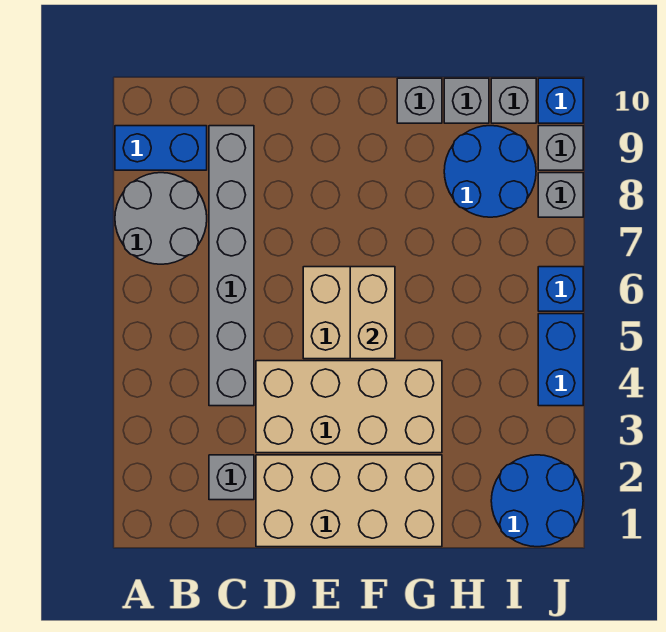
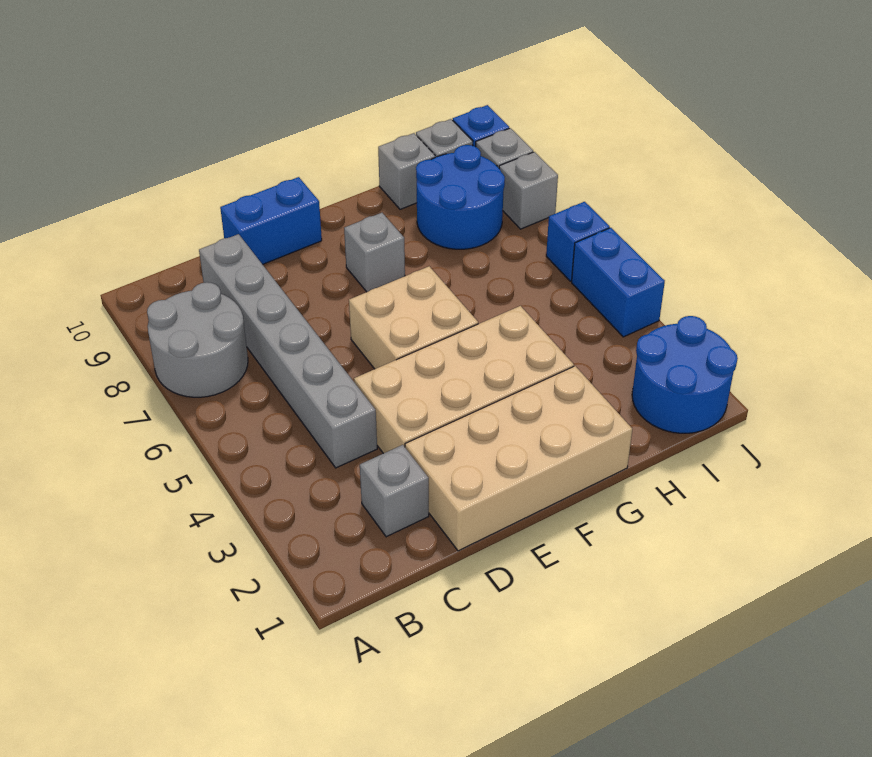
blue 1x2 brick [115,126,207,170] -> blue 1x2 brick moved to [220,177,322,264]
tan 1x2 brick [350,267,395,359] -> none
grey 1x1 brick [397,78,442,123] -> grey 1x1 brick moved to [344,213,405,292]

